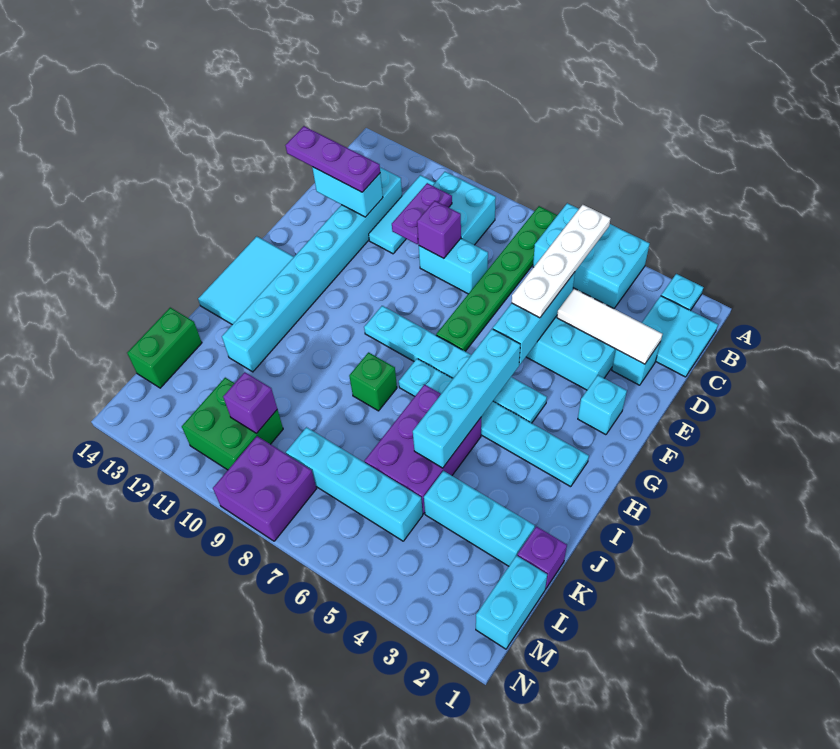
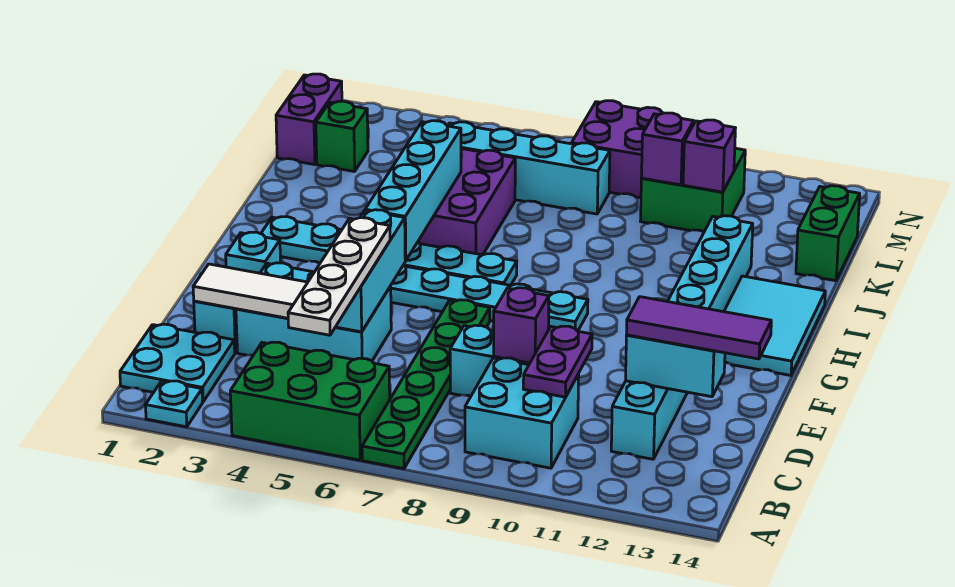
cyan 2x3 brick [533,203,650,309] -> green 2x3 brick [230,342,390,460]
cyan 1x3 tile [369,175,435,254] -> none
purple 1x3 plate [285,126,380,192] -> purple 1x3 tile [627,297,771,359]
green 1x1 brick [349,352,397,411] -> green 1x1 brick moved to [316,101,368,172]
purple 1x1 brick [517,527,567,589] -> purple 1x1 brick moved to [683,120,735,192]
cyan 1x3 brick [424,471,535,566] -> none
cyan 1x2 brick [476,556,547,649] -> purple 1x2 brick [276,74,342,165]

